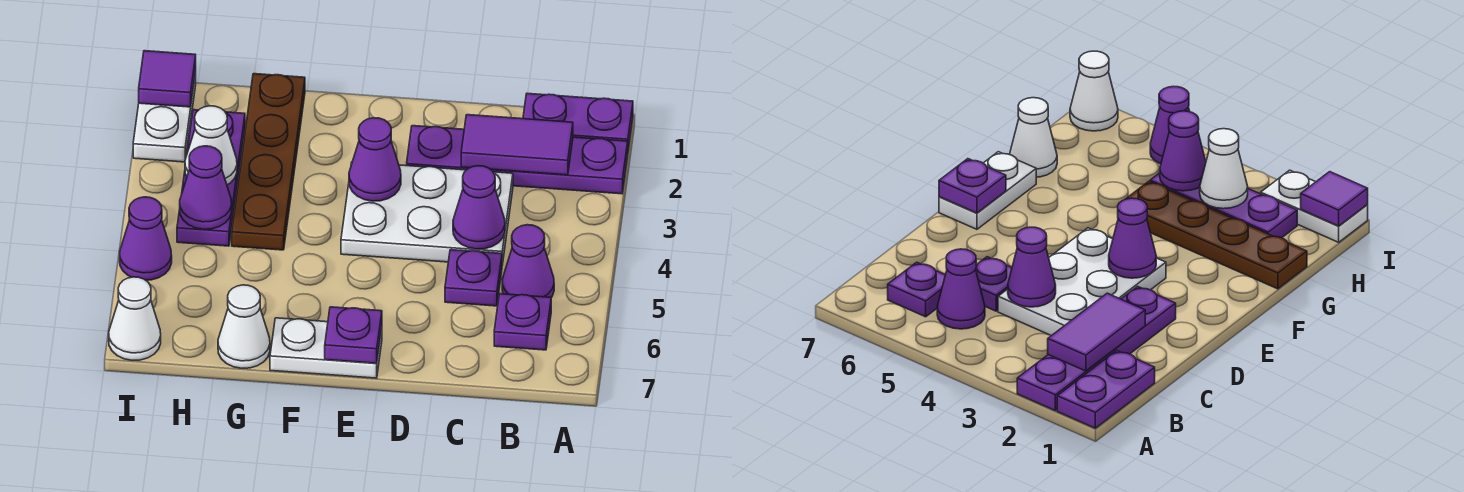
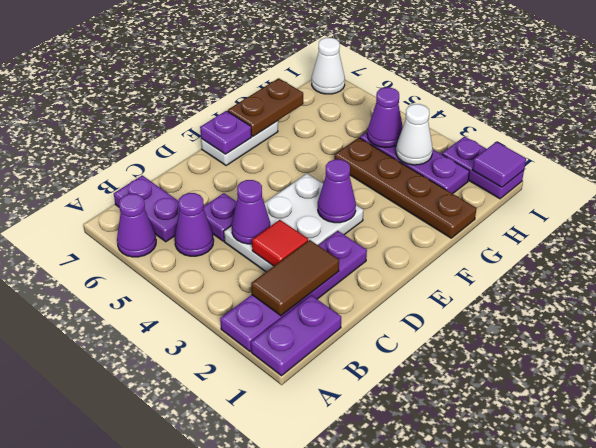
purple 1x2 tile [461,115,573,175] -> brown 1x2 tile [251,240,339,316]
purple 1x1 plate [494,294,551,350] -> purple 1x2 plate [114,175,179,242]
none -> red 1x1 tile [252,220,308,266]
none -> brown 1x2 plate [228,78,303,136]
white 1x1 cone [218,285,270,368] -> none
white 1x2 plate [133,72,196,162] -> purple 1x2 plate [442,136,524,199]
purple 1x1 cone [120,197,172,280] -> purple 1x1 cone moved to [117,194,156,257]

